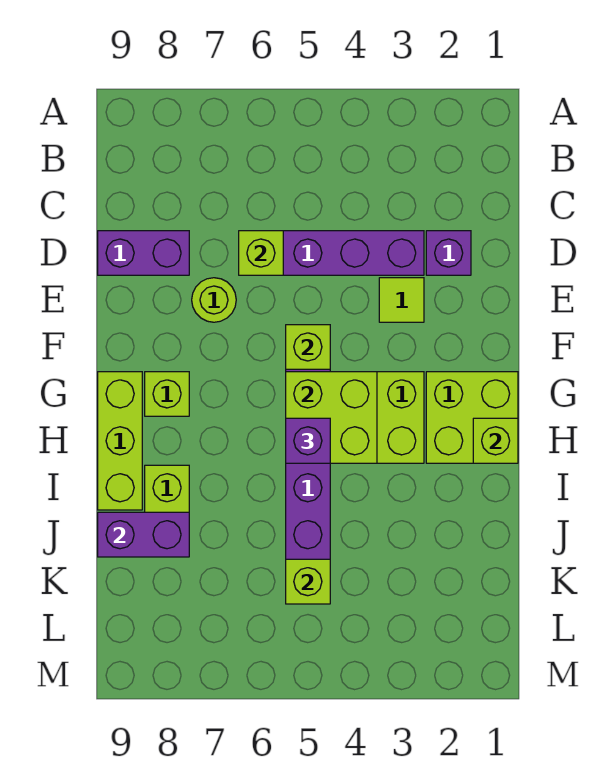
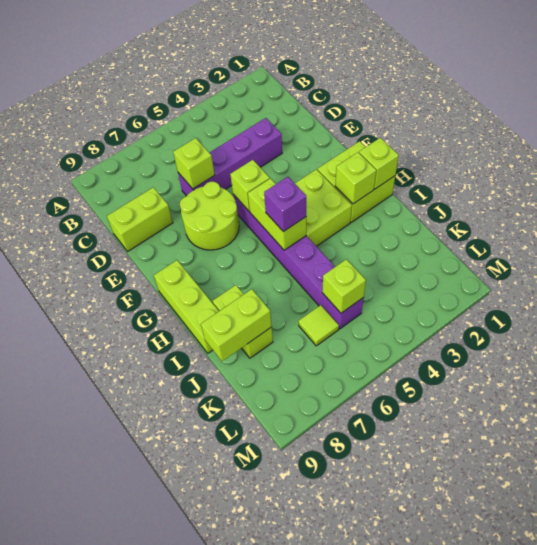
purple 1x1 brick [426,231,471,275] -> none
purple 1x2 brick [98,231,189,275] -> lime 1x2 brick [107,187,173,251]
lime 1x1 tile [379,278,424,322] -> lime 1x1 tile moved to [298,305,339,346]
lime 1x1 round brick [192,278,236,322] -> lime 2x2 round brick [180,182,239,250]
lime 2x2 brick [286,372,377,463] -> lime 1x2 brick [248,179,306,250]
lime 1x1 brick [145,372,189,416] -> lime 1x1 brick moved to [335,152,376,204]
purple 1x2 brick [98,512,189,557] -> lime 1x2 brick [201,289,272,361]

